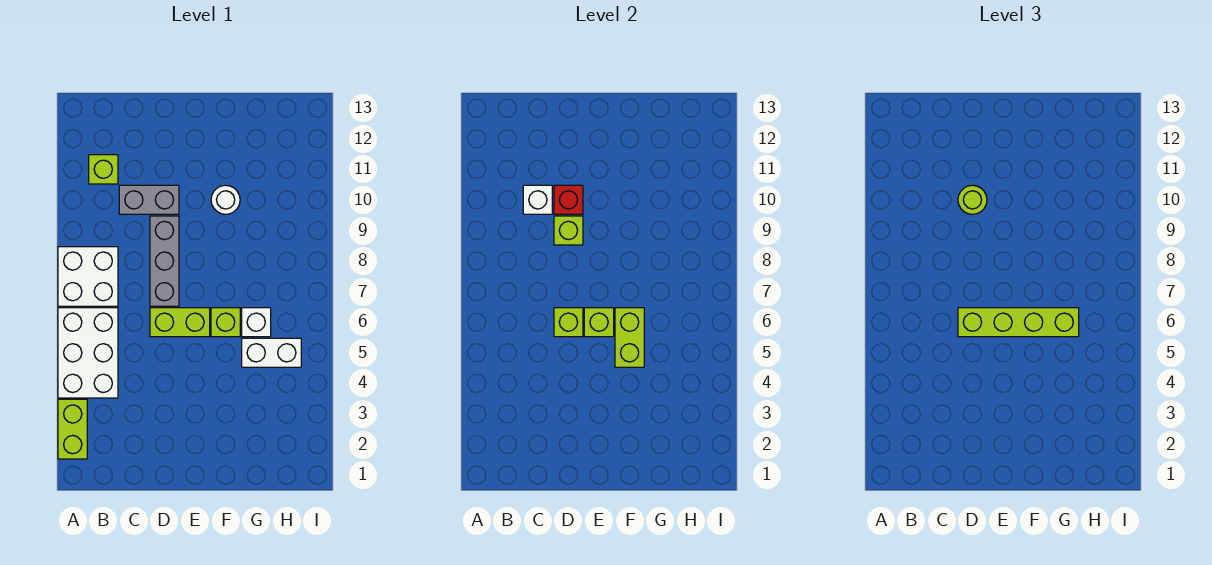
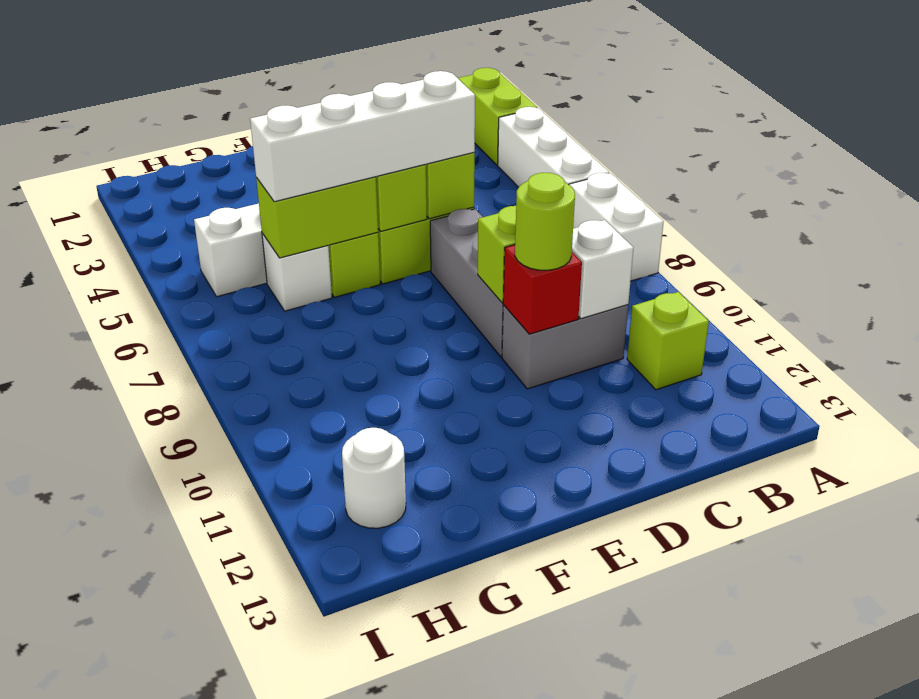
white 2x3 brick [58,308,118,398] -> white 1x3 brick [498,107,609,187]
white 2x2 brick [58,247,118,306] -> white 1x2 brick [569,173,664,281]
lime 1x4 brick [958,308,1079,337] -> white 1x4 brick [250,71,475,202]
lime 1x2 brick [615,308,644,367] -> lime 1x2 brick turned to [256,177,378,258]
white 1x1 round brick [211,185,240,214] -> white 1x1 round brick moved to [342,428,406,528]

